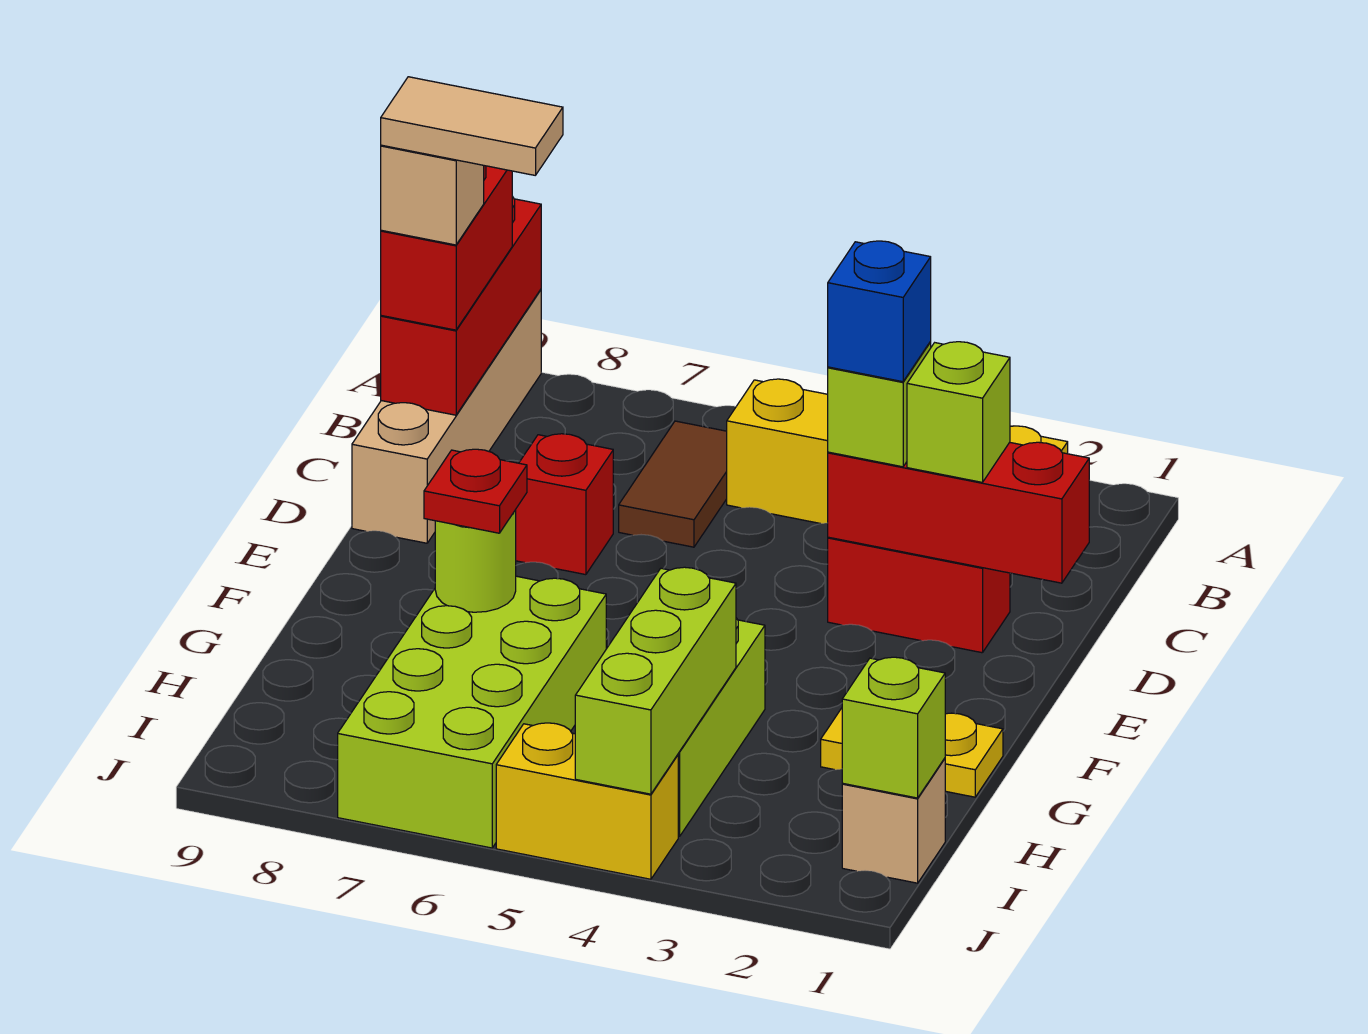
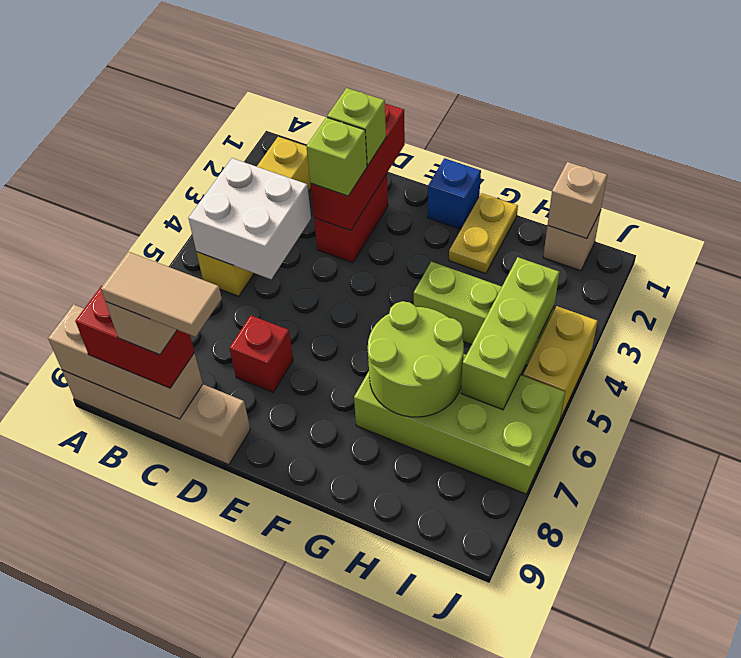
red 1x3 brick [381,197,541,415] -> tan 1x3 brick [48,304,203,419]
none -> white 2x2 brick [188,158,311,279]
brown 1x2 tile [619,421,727,547] -> none
tan 1x2 tile [381,77,563,175] -> tan 1x2 tile turned to [101,252,222,337]
blue 1x1 brick [828,241,931,382] -> blue 1x1 brick moved to [428,158,481,229]
lime 1x1 round brick [435,510,516,612] -> lime 2x2 round brick [368,301,464,417]
red 1x1 plate [424,449,527,533] -> none
lime 1x3 brick [575,567,736,794] -> lime 1x3 brick turned to [461,257,559,410]
lime 1x1 brick [842,657,945,798] -> tan 1x1 brick [548,162,607,239]

